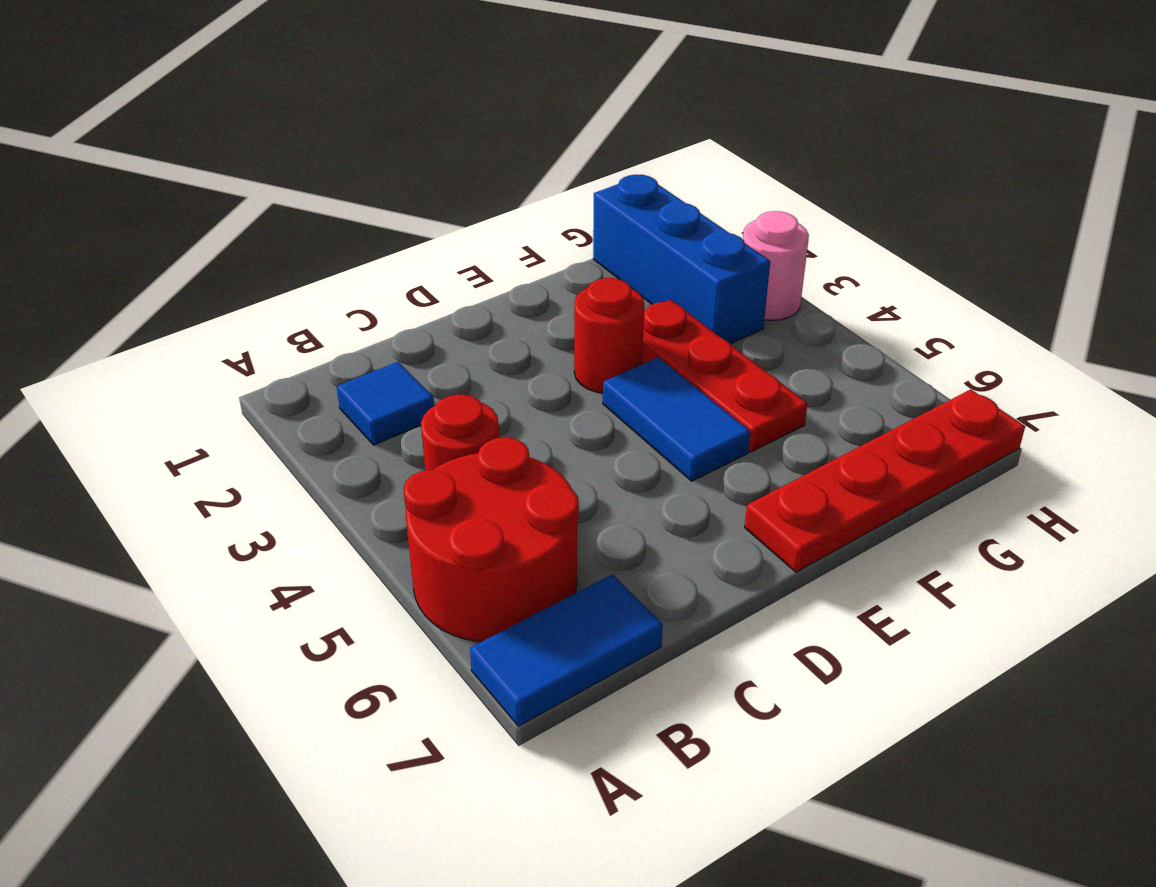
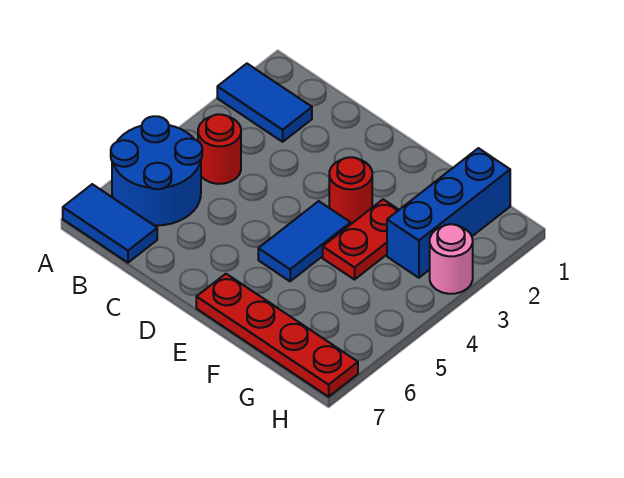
red 2x2 round brick [404,437,579,642] -> blue 2x2 round brick [111,116,202,225]
blue 1x1 tile [337,362,434,445] -> blue 1x2 tile [217,64,312,142]
red 1x3 plate [642,300,808,452] -> red 1x2 plate [323,199,398,280]

